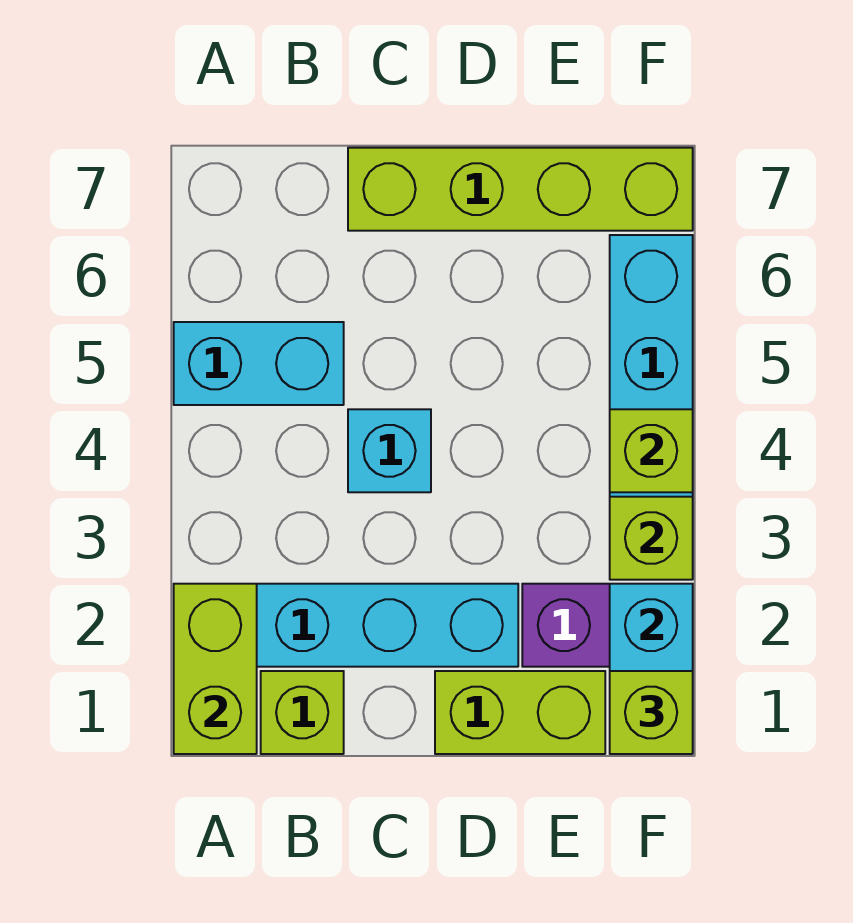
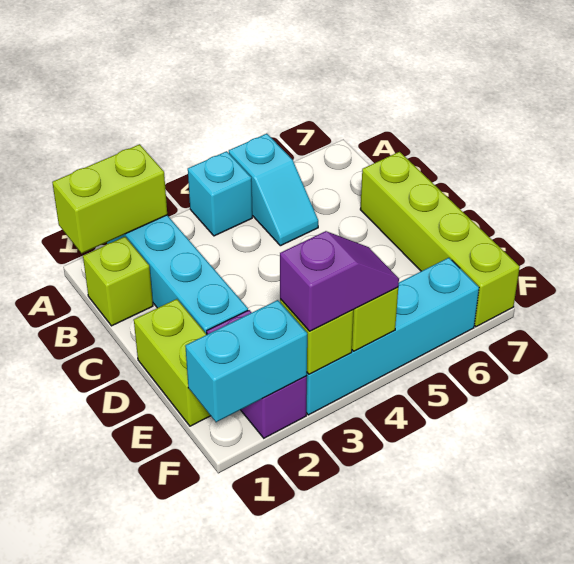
cyan 1x2 brick [174,322,344,405] -> cyan 1x2 slope [229,134,318,246]
cyan 1x1 brick [348,409,431,492] -> cyan 1x1 brick moved to [188,151,252,236]
lime 1x1 brick [610,671,693,754] -> none
none -> purple 1x2 slope [280,231,399,331]

